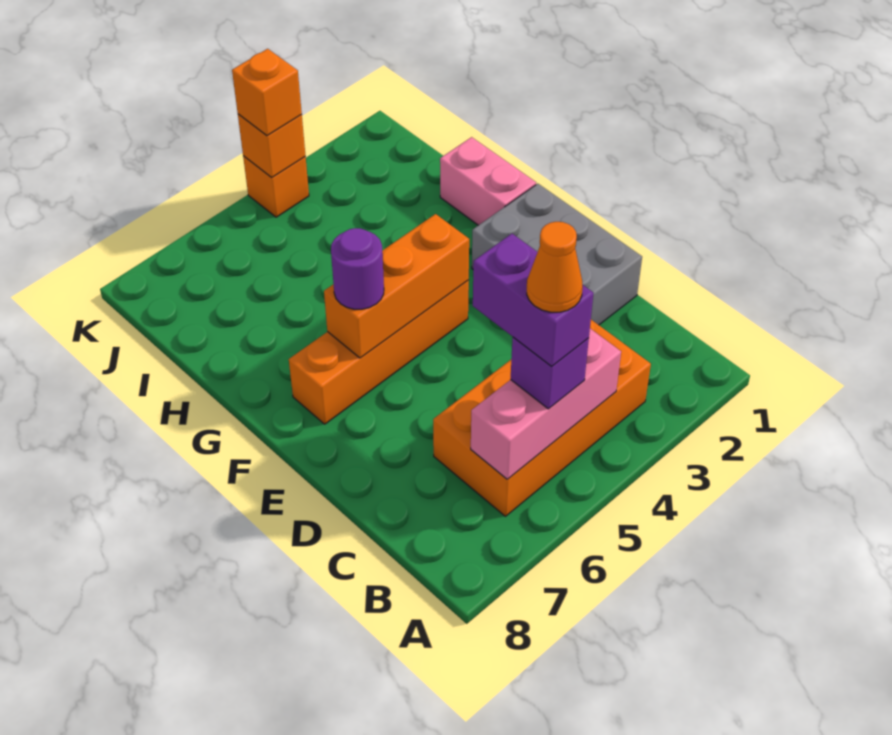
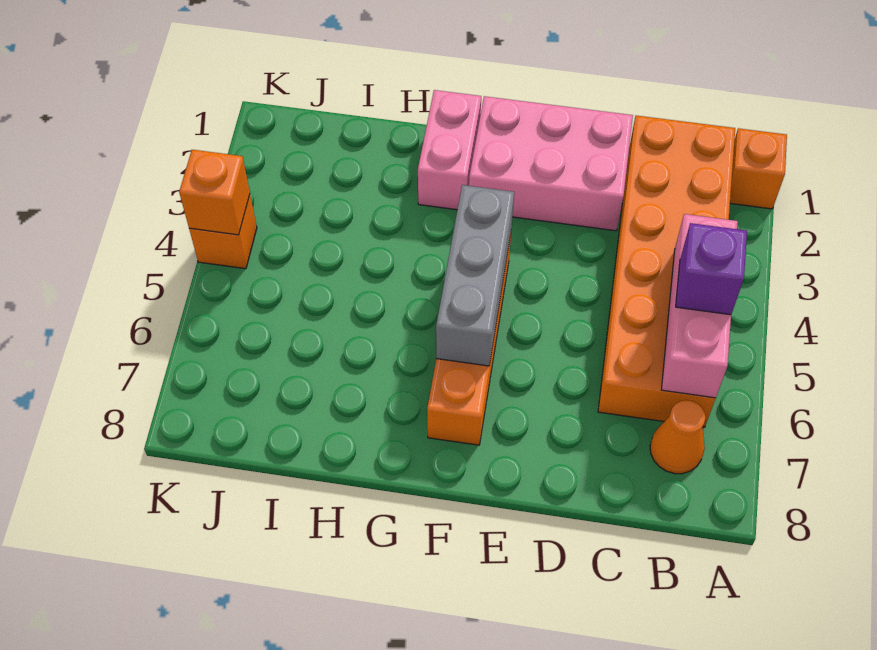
orange 2x4 brick [433,320,651,516] -> orange 2x6 brick [598,116,735,427]
purple 1x2 brick [473,234,594,367] -> none
orange 1x1 cone [527,222,583,312] -> orange 1x1 cone moved to [650,400,705,474]
grey 2x3 brick [472,184,642,325] -> pink 2x3 brick [469,96,633,231]
orange 1x3 brick [324,214,469,358] -> grey 1x3 brick [436,185,514,366]
purple 1x1 round brick [331,228,384,309] -> none
pink 1x2 brick [440,137,536,225] -> pink 1x2 brick turned to [418,90,481,210]
orange 1x1 brick [232,49,302,136] -> orange 1x1 brick moved to [730,128,787,209]

